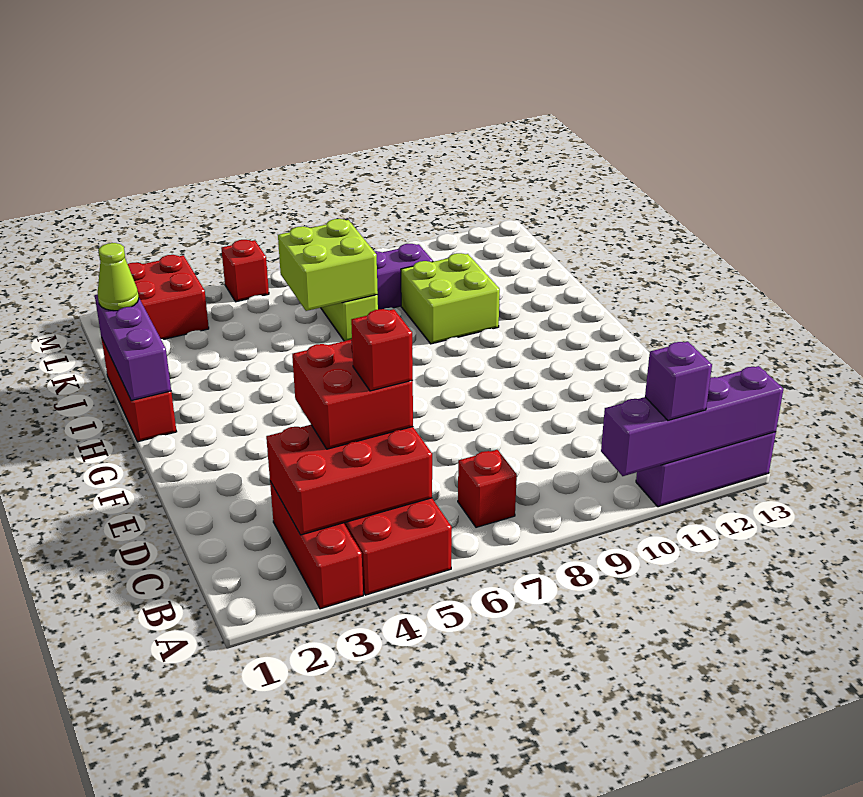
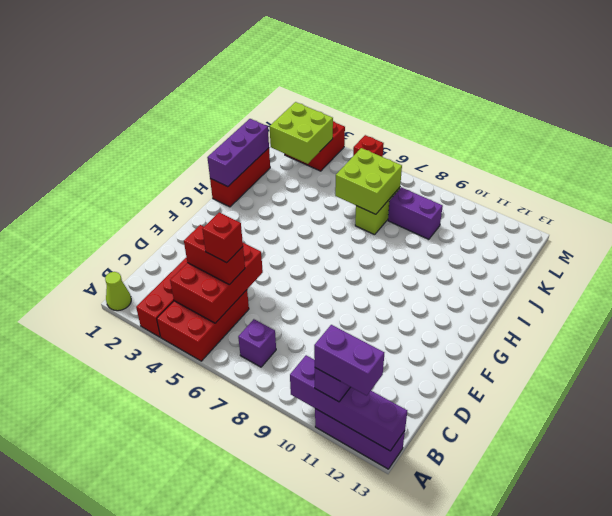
none -> purple 1x2 brick [314,325,384,396]
red 2x3 brick [266,425,432,535] -> red 2x3 brick turned to [170,243,263,323]
red 1x1 brick [458,450,517,527] -> purple 1x1 brick [238,319,276,367]
red 2x2 brick [292,339,413,449] -> red 1x2 brick [184,225,245,285]
lime 2x2 brick [401,253,500,344] -> lime 2x2 brick moved to [270,102,333,164]
lime 1x1 cone [98,243,139,311] -> lime 1x1 cone moved to [105,272,131,311]

